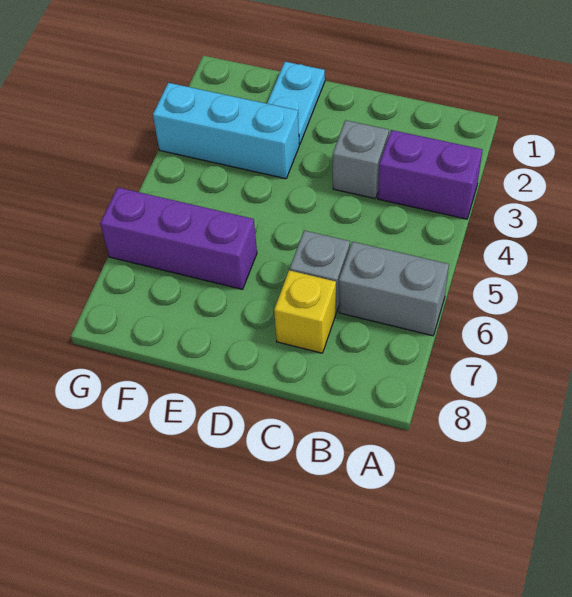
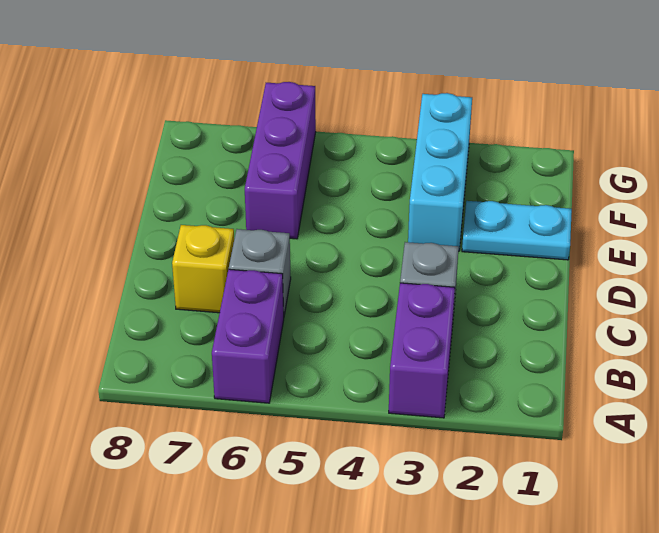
grey 1x2 brick [339,242,449,336] -> purple 1x2 brick [212,269,284,403]

